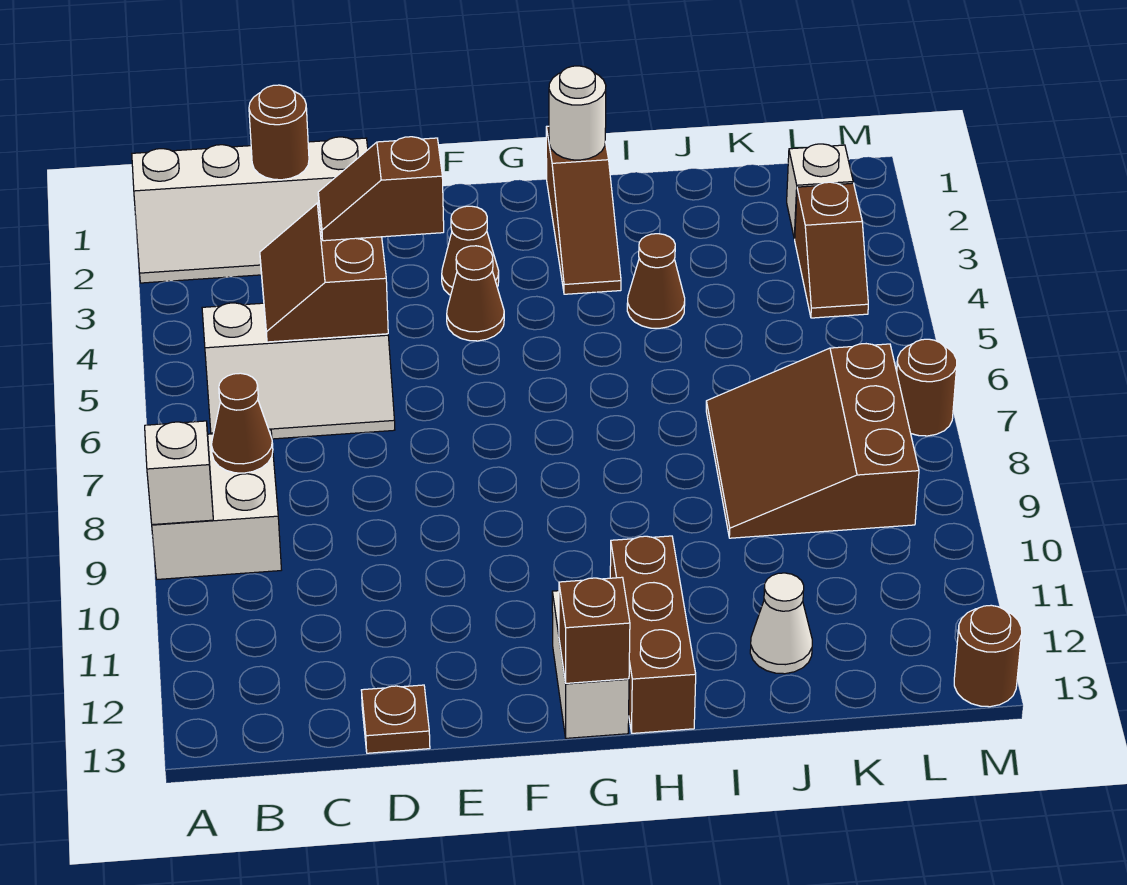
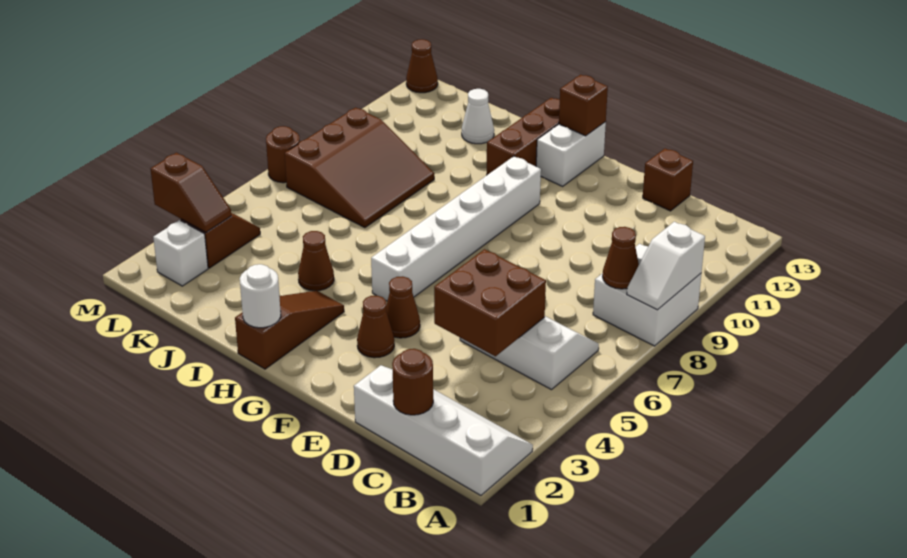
brown 2x2 slope [260,203,388,342] -> brown 2x2 brick [434,249,546,356]
brown 1x2 slope [318,137,444,241] -> brown 1x2 slope moved to [151,153,231,232]
brown 1x1 plate [361,685,430,753] -> brown 1x1 brick [643,148,693,211]
none -> white 1x6 brick [371,156,541,301]
brown 1x1 round brick [954,605,1022,707] -> brown 1x1 cone [406,39,438,93]

